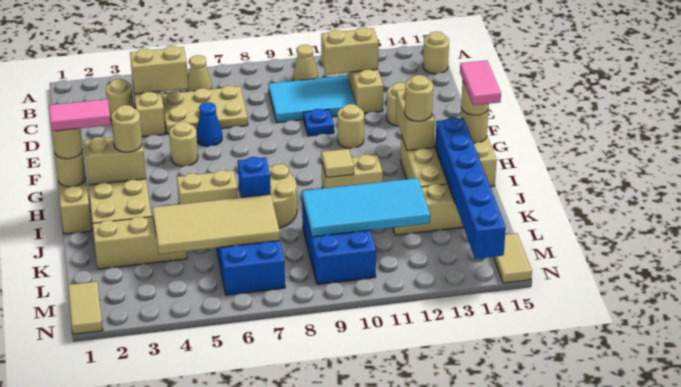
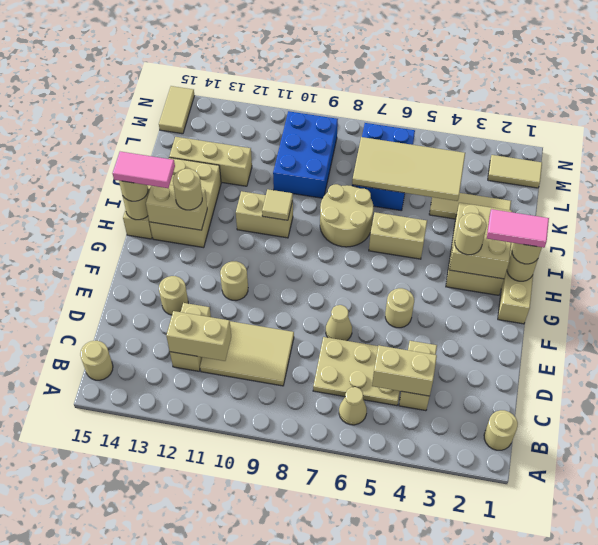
tan 1x1 cone [293,45,318,81] -> tan 1x1 cone moved to [326,305,352,341]
tan 1x1 round brick [106,79,134,120] -> tan 1x1 round brick moved to [484,410,518,450]
cyan 2x3 tile [269,76,356,123] -> tan 2x3 tile [200,321,294,386]
blue 1x1 cone [196,102,222,146] -> none
blue 1x1 plate [304,109,334,136] -> none
tan 1x2 brick [396,90,435,151] -> tan 1x2 brick turned to [146,185,207,230]
pink 1x2 tile [460,60,501,105] -> pink 1x2 tile turned to [113,152,175,188]
blue 1x6 brick [435,117,506,259] -> none
blue 1x1 brick [238,157,271,197] -> none
tan 1x3 brick [93,217,187,269] -> tan 1x3 tile [429,193,511,219]
cyan 2x4 tile [302,178,430,237] -> none
tan 1x2 tile [68,282,103,334] -> tan 1x2 tile turned to [488,155,542,188]

